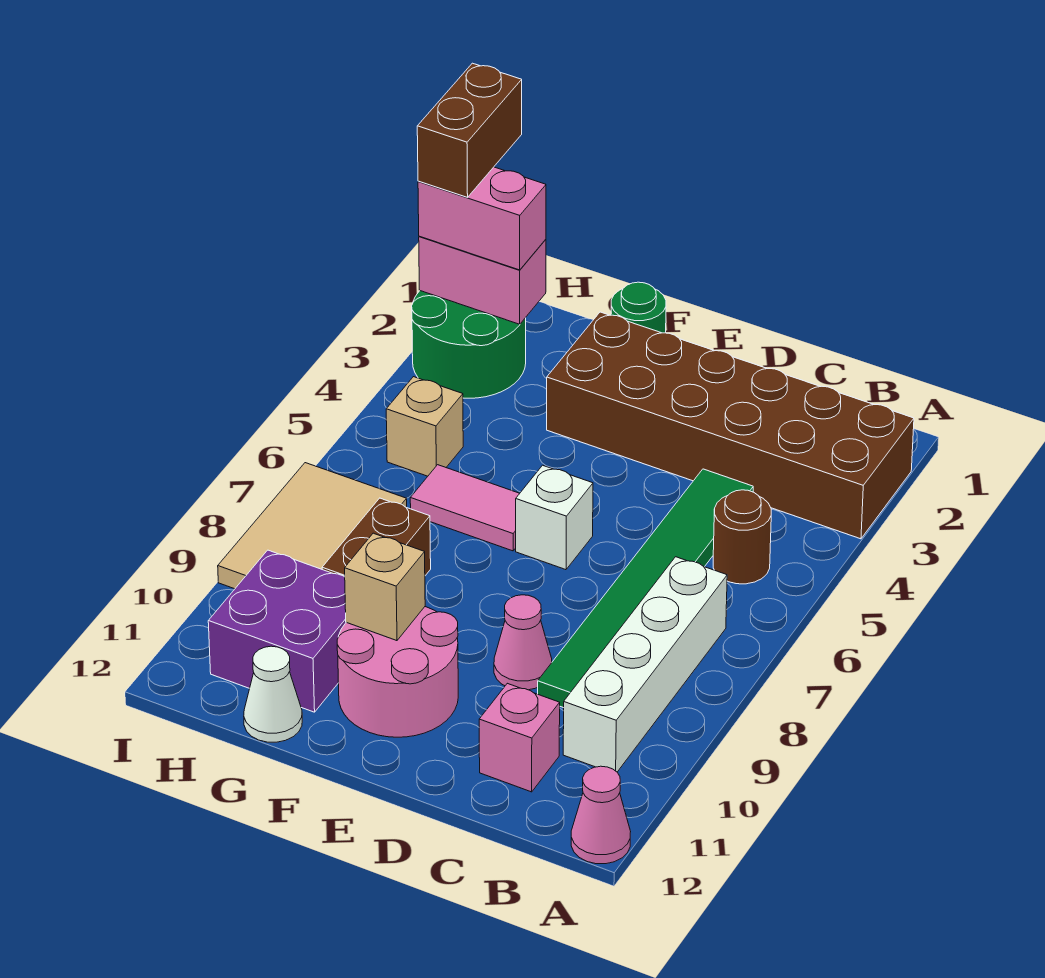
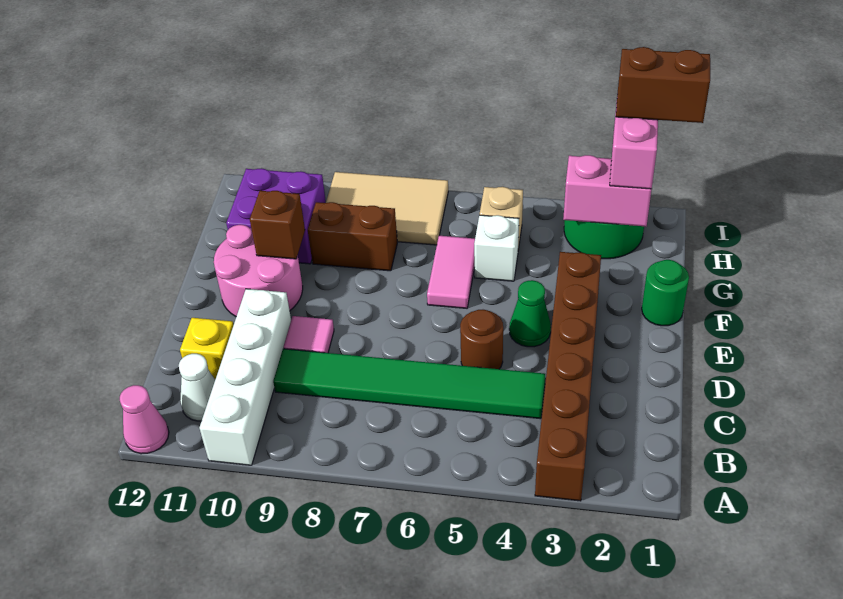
brown 2x6 brick [547,312,914,539] -> brown 1x6 brick [535,252,601,501]
brown 1x1 round brick [713,490,771,584] -> brown 1x1 round brick moved to [460,310,503,369]
white 1x4 brick [563,557,727,772] -> white 1x4 brick turned to [199,289,291,465]
pink 1x1 brick [479,683,560,792] -> yellow 1x1 brick [180,318,234,380]
pink 1x1 cone [494,595,552,690] -> pink 1x1 tile [283,316,334,353]
none -> green 1x1 cone [509,280,551,347]
white 1x1 brick [516,465,593,570] -> white 1x1 brick moved to [474,215,519,281]
tan 1x1 brick [345,533,425,641] -> brown 1x1 brick [250,191,305,259]
white 1x1 cone [244,646,302,742] -> white 1x1 cone moved to [179,354,215,421]
pink 1x2 brick [419,236,546,324] -> pink 1x2 brick turned to [563,155,652,226]

